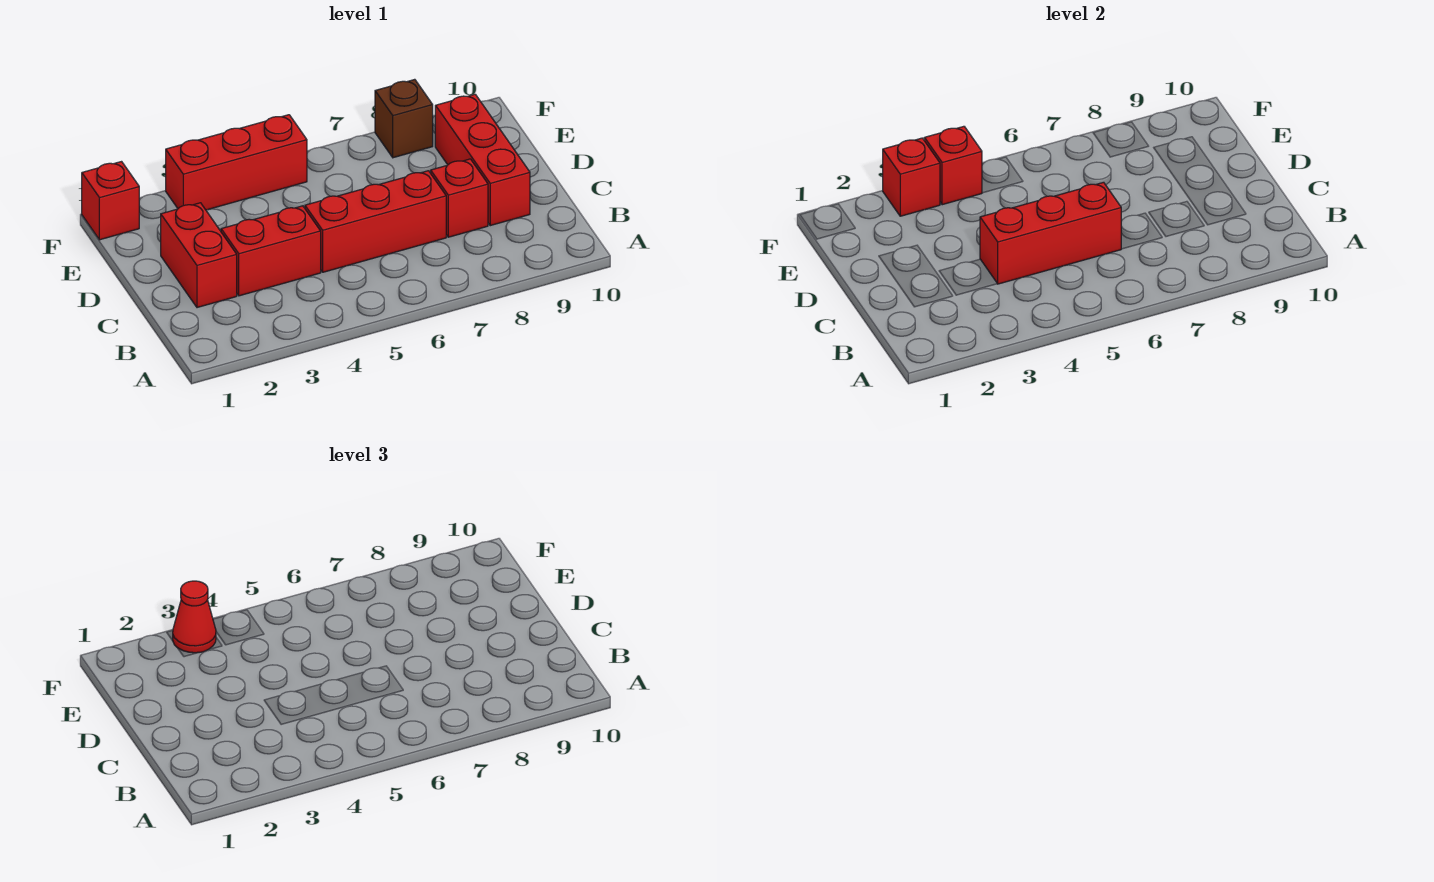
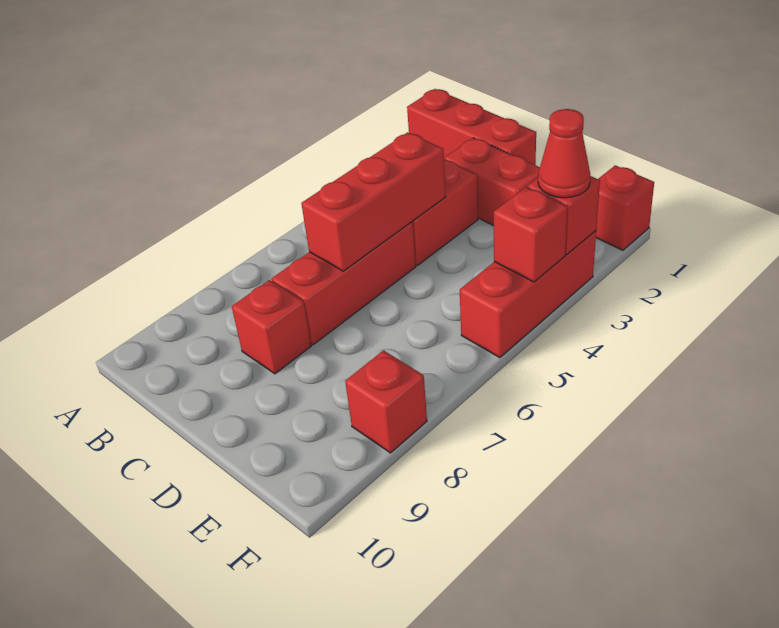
red 1x3 brick [435,94,530,226] -> red 1x3 brick moved to [407,89,536,165]
brown 1x1 brick [375,79,433,158] -> red 1x1 brick [345,350,427,453]

